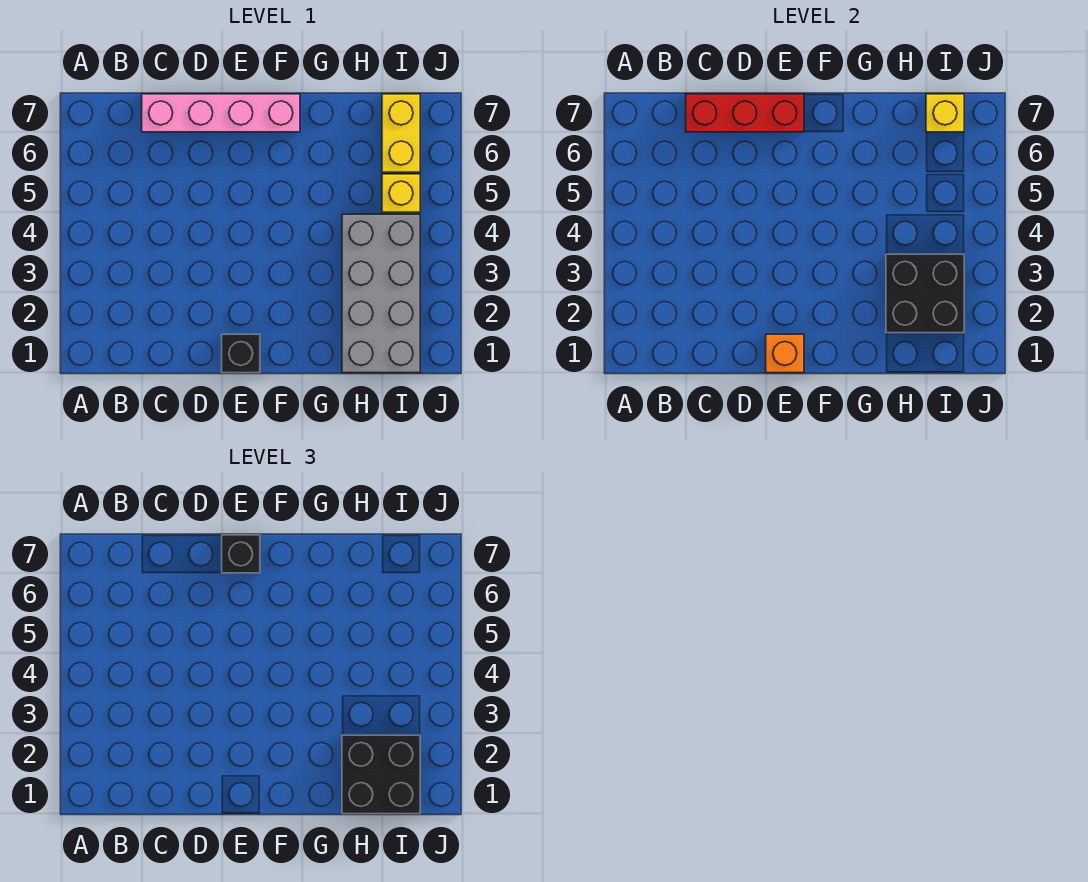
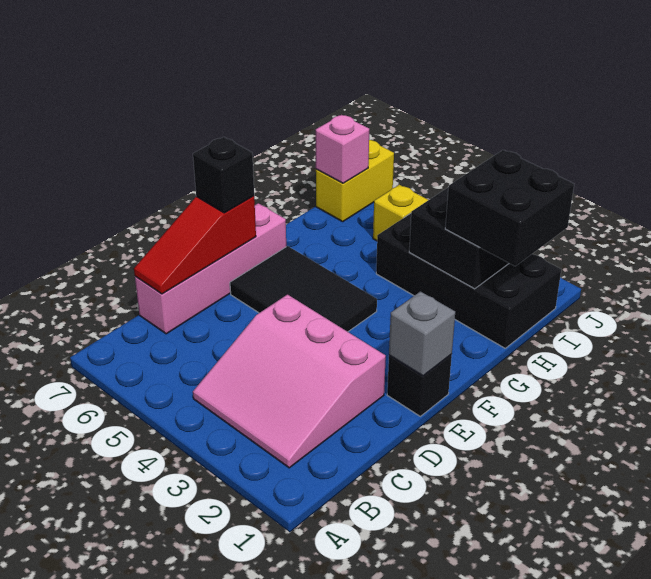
none -> pink 3x3 slope [193,295,386,468]
red 1x3 brick [686,94,804,132] -> red 1x3 slope [134,196,256,294]
orange 1x1 brick [766,334,804,373] -> grey 1x1 brick [389,292,455,376]
none -> black 2x3 tile [230,246,377,332]
grey 2x4 brick [342,214,420,373] -> black 2x4 brick [376,213,561,348]
yellow 1x2 brick [382,94,420,172] -> yellow 1x2 brick turned to [316,140,394,222]
yellow 1x1 brick [926,94,964,132] -> pink 1x1 brick [316,115,369,183]

